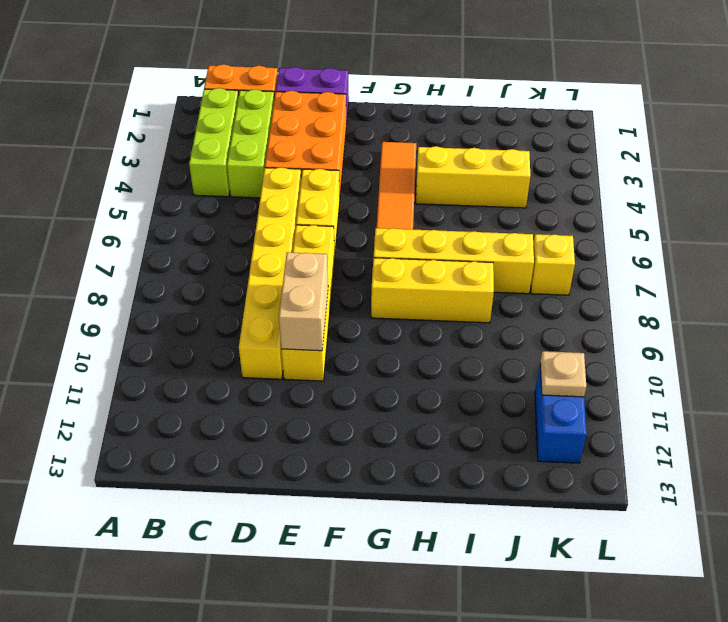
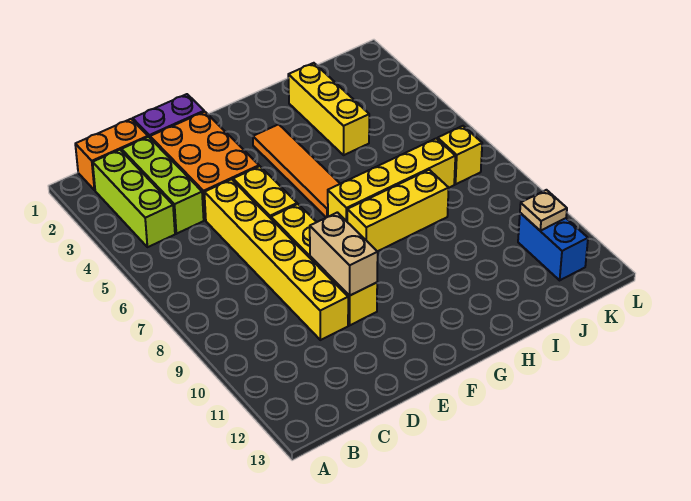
yellow 1x3 brick [416,146,530,208] -> yellow 1x3 brick turned to [288,63,369,155]

